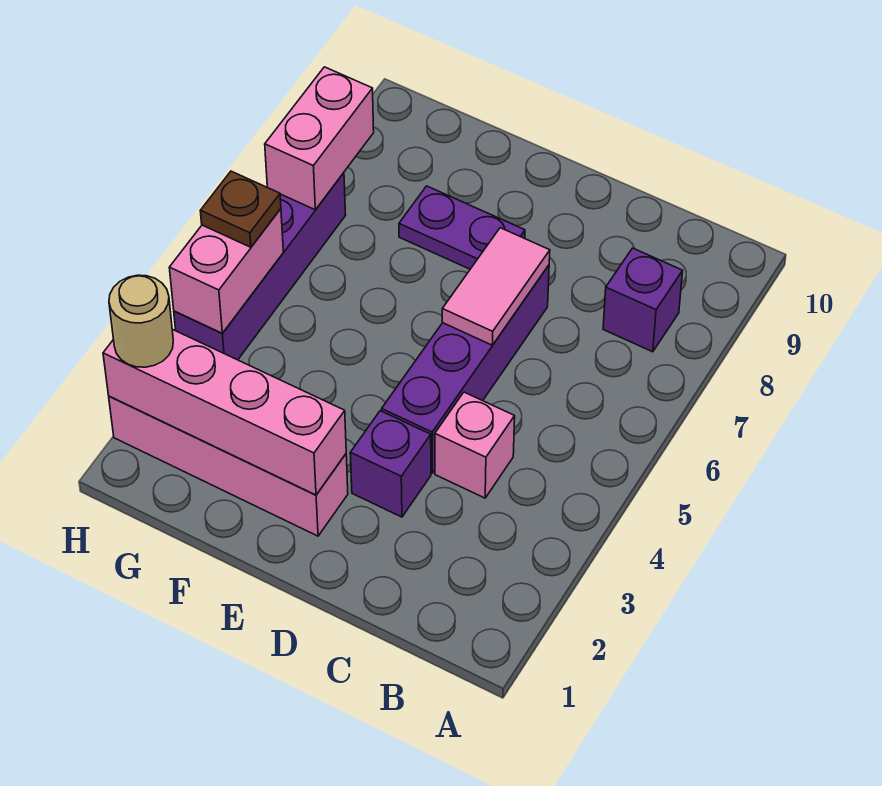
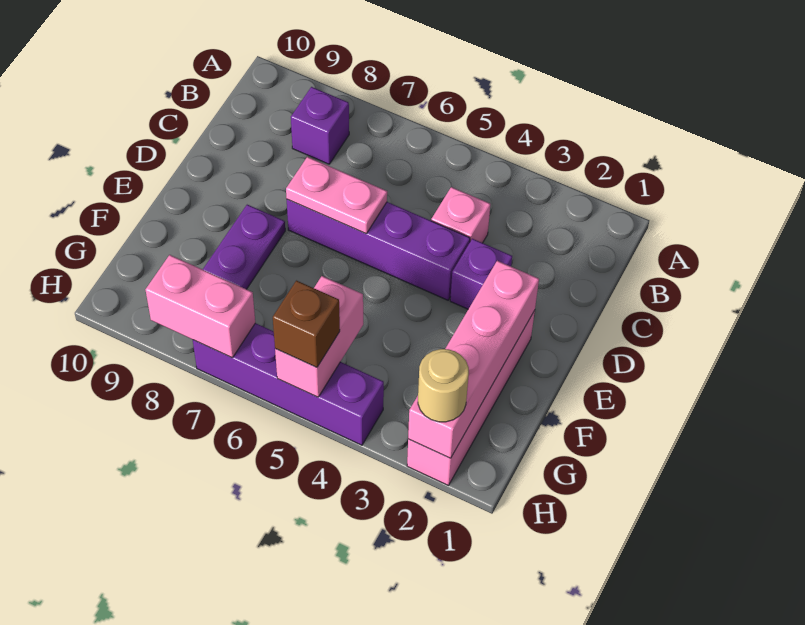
pink 1x2 tile [442,228,550,345] -> pink 1x2 plate [286,157,387,234]
pink 1x2 brick [169,209,283,333] -> pink 1x2 brick turned to [275,276,363,397]
brown 1x1 plate [200,171,281,247] -> brown 1x1 brick [273,281,340,367]

